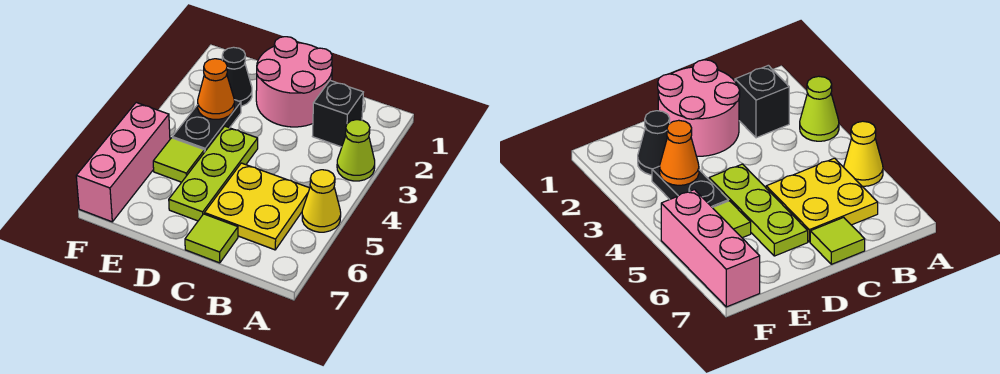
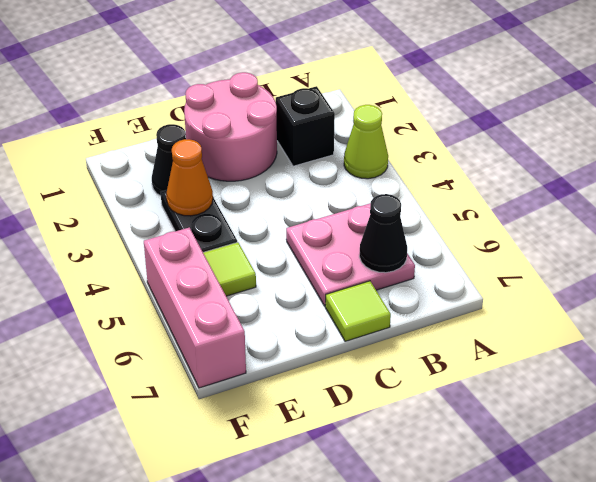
yellow 1x1 cone [302,170,341,232] -> none
yellow 2x2 plate [204,163,310,250] -> pink 2x2 plate [286,203,415,306]
none -> black 1x1 cone [359,194,407,273]
lime 1x3 plate [169,126,258,221] -> none

